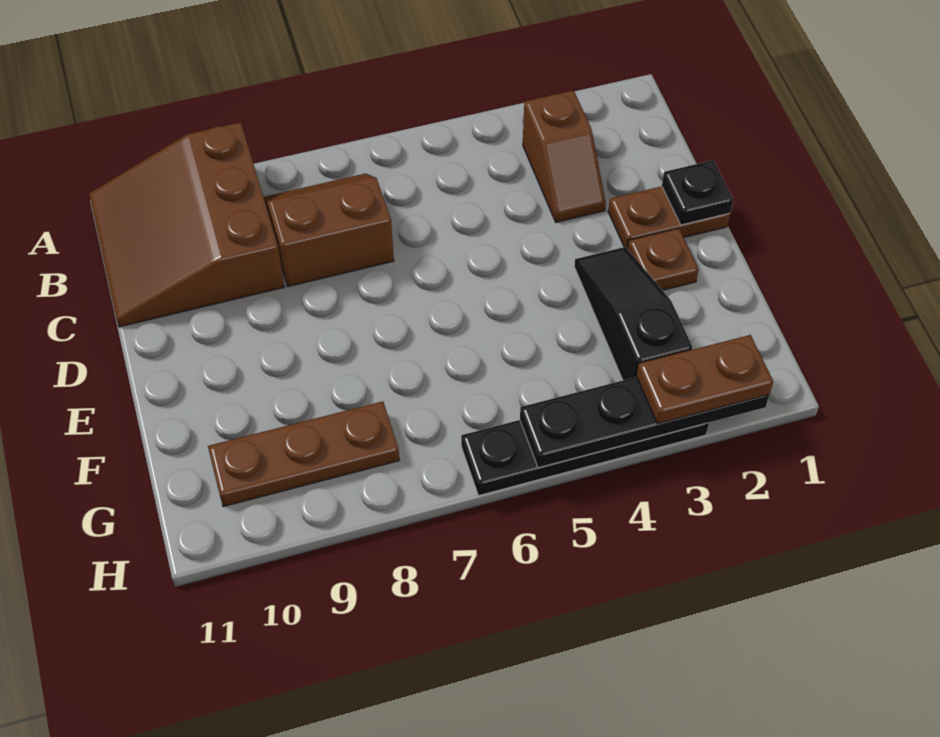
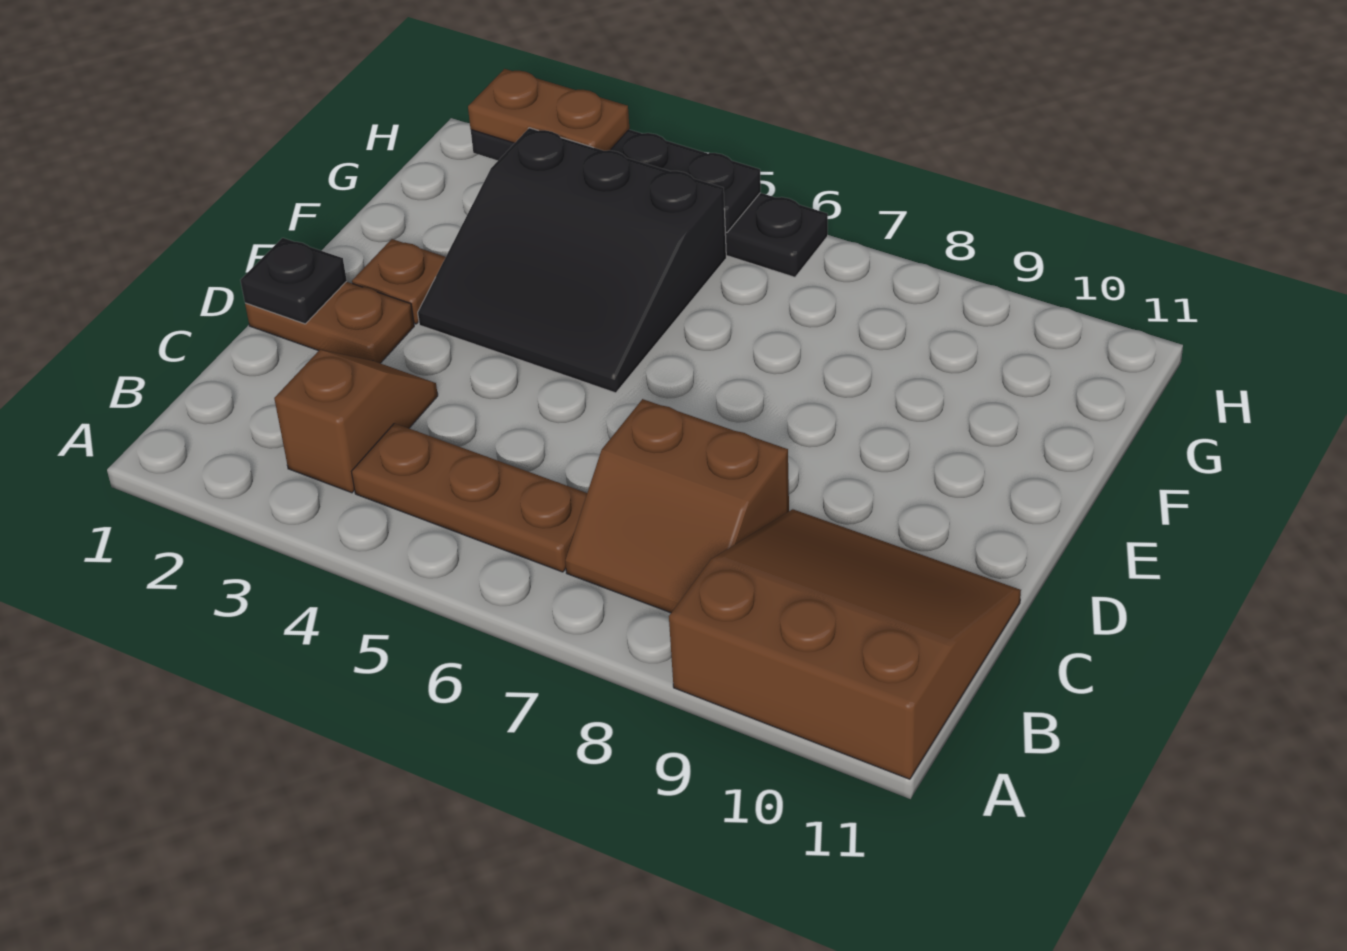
brown 3x3 slope [89,122,285,327] -> brown 3x3 slope turned to [669,509,1021,779]
black 1x3 slope [574,247,692,380] -> black 3x3 slope [418,128,726,393]
brown 1x3 plate [208,401,399,507] -> brown 1x3 plate moved to [352,423,587,572]

